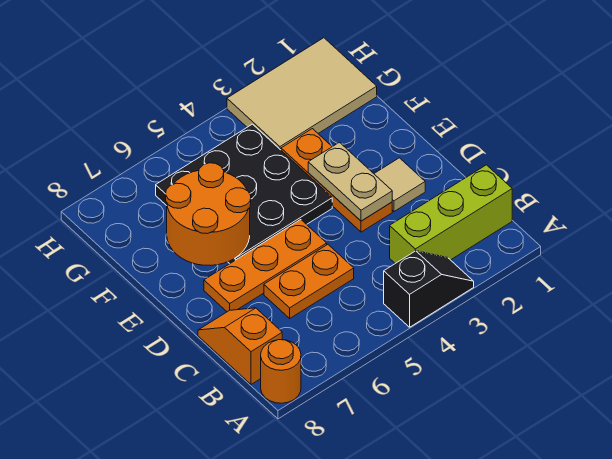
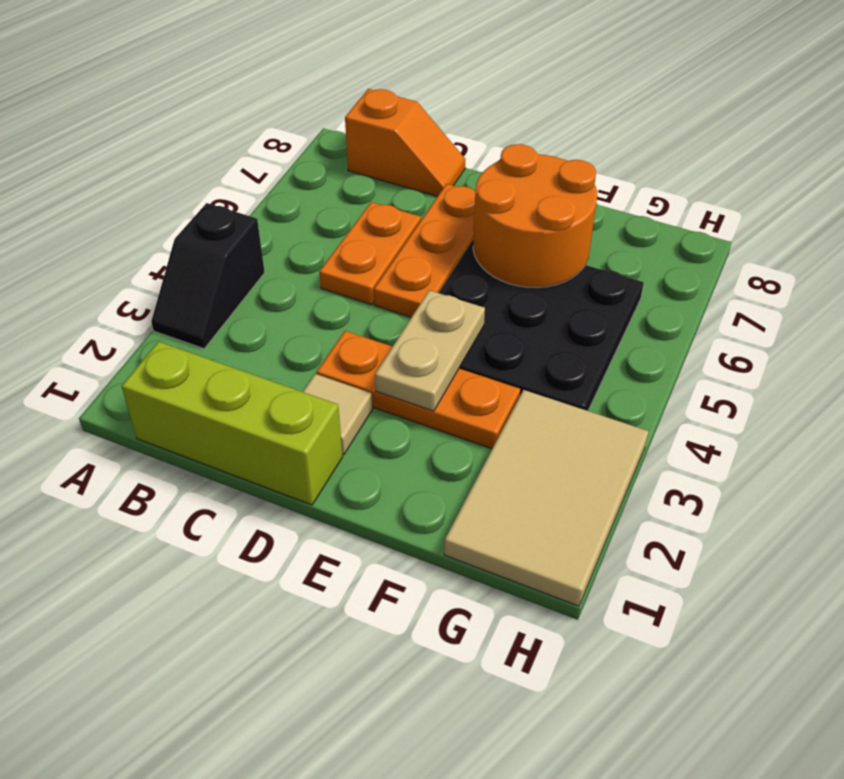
orange 1x1 round brick [261,340,301,403] -> none
lime 1x3 brick [390,165,512,263] -> lime 1x3 brick turned to [122,342,343,505]
tan 1x2 plate [308,142,392,221] -> tan 1x2 plate turned to [375,290,485,411]

